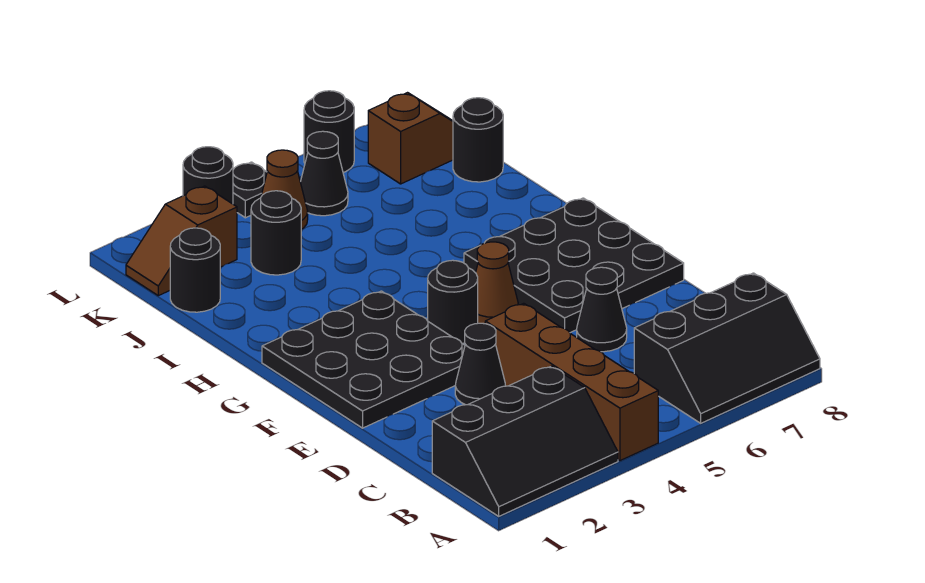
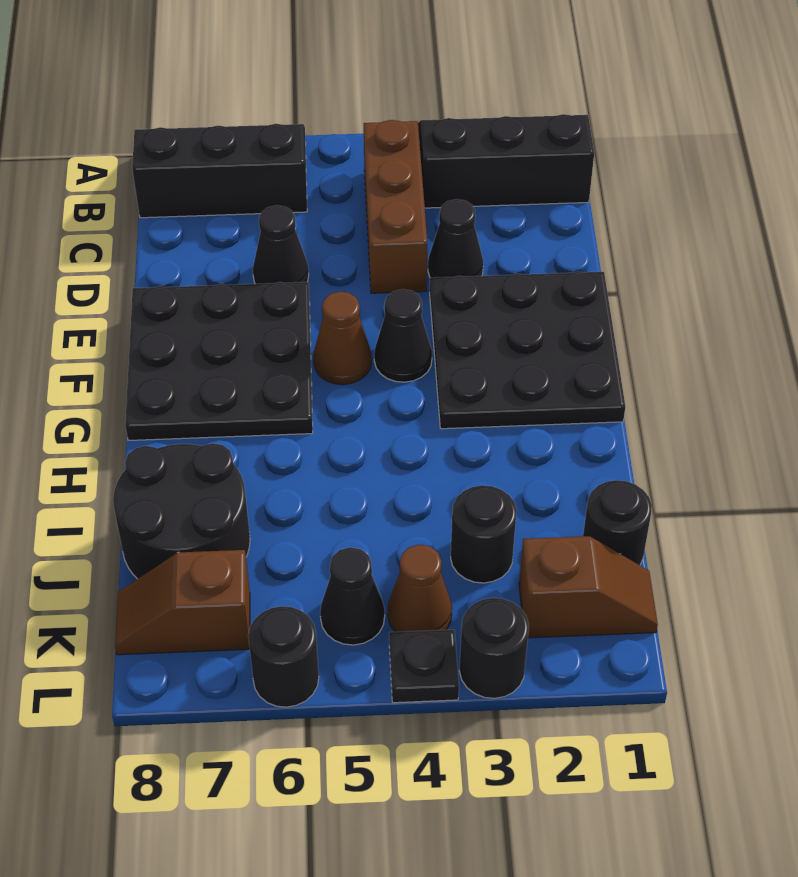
brown 1x4 brick [485,303,658,461] -> brown 1x3 brick [364,120,427,293]
black 1x1 round brick [428,260,478,344] -> black 1x1 cone [374,289,432,382]
black 1x1 round brick [453,98,503,182] -> black 2x2 round brick [113,443,250,579]

